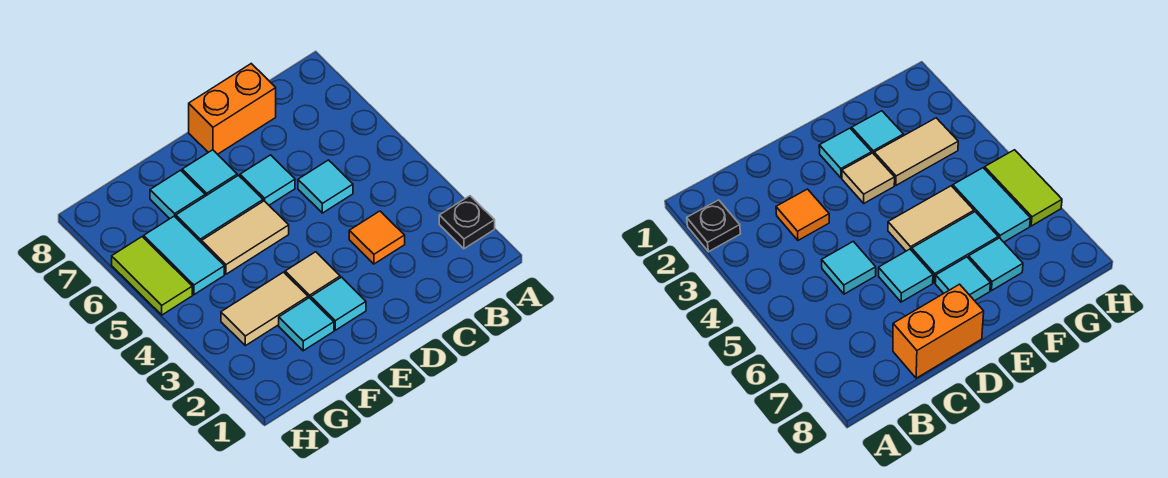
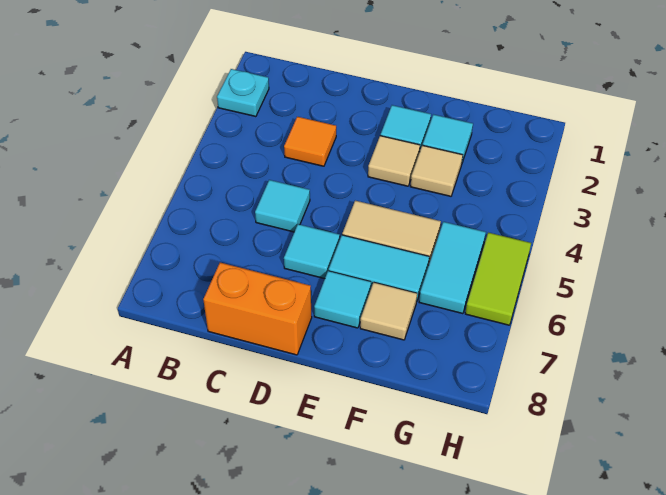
black 1x1 plate [439,196,495,249] -> cyan 1x1 plate [217,69,269,117]
tan 1x2 tile [221,272,308,346] -> tan 1x1 tile [410,145,463,196]
cyan 1x1 tile [150,170,205,219] -> tan 1x1 tile [360,283,417,340]

